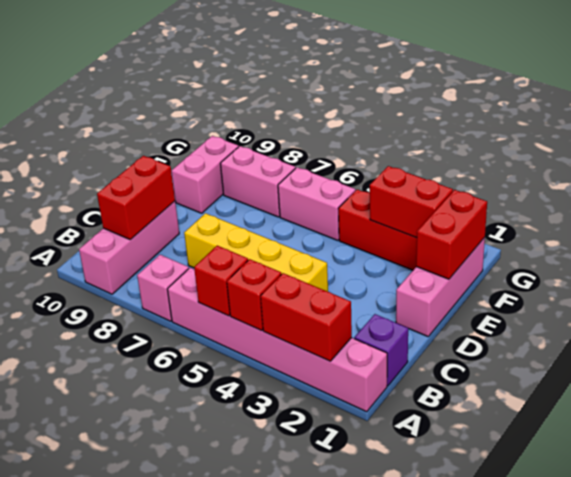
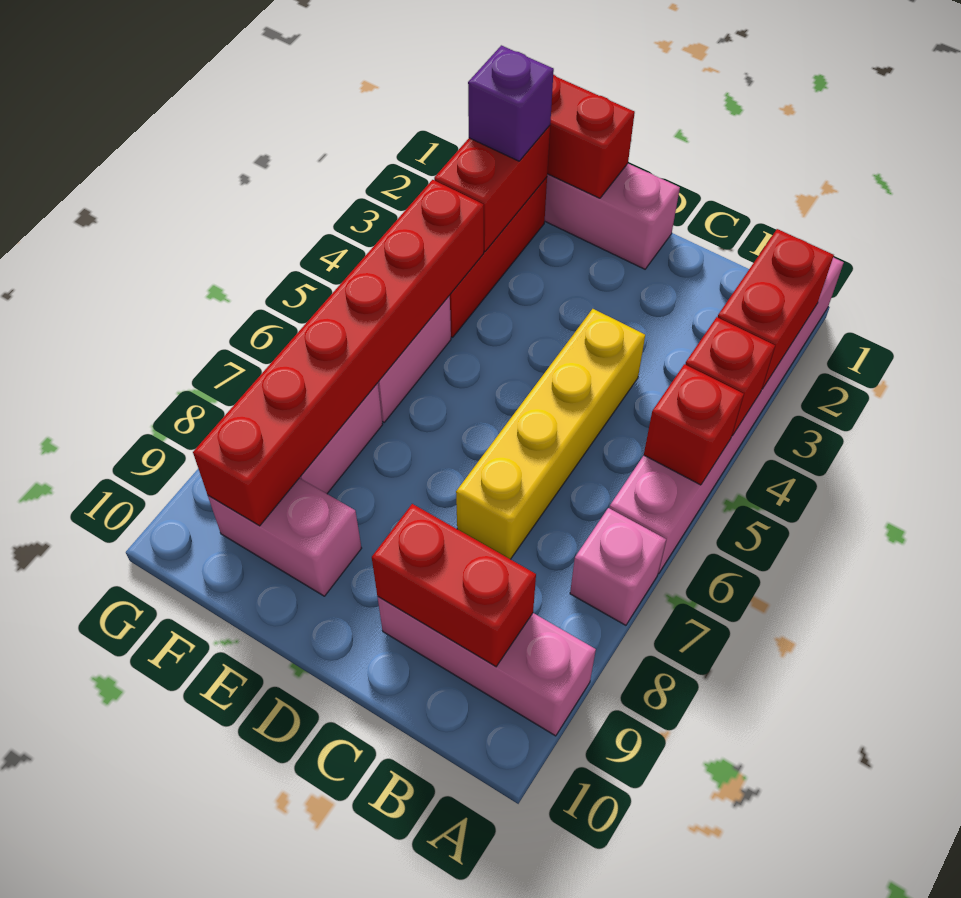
purple 1x1 brick [354,314,408,386] -> purple 1x1 brick moved to [468,45,554,161]
none -> red 1x6 brick [193,180,484,526]

